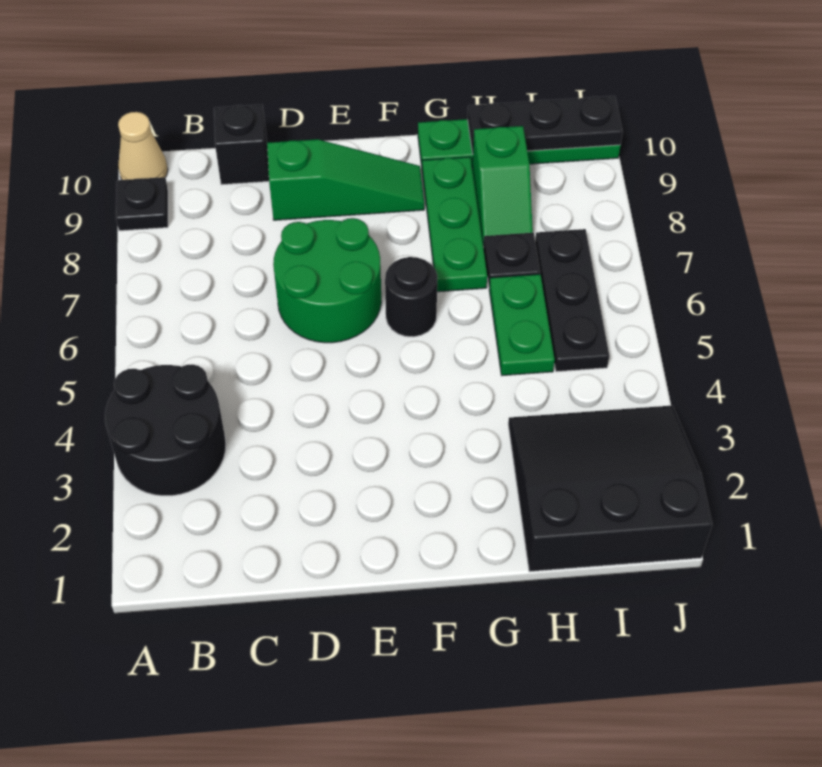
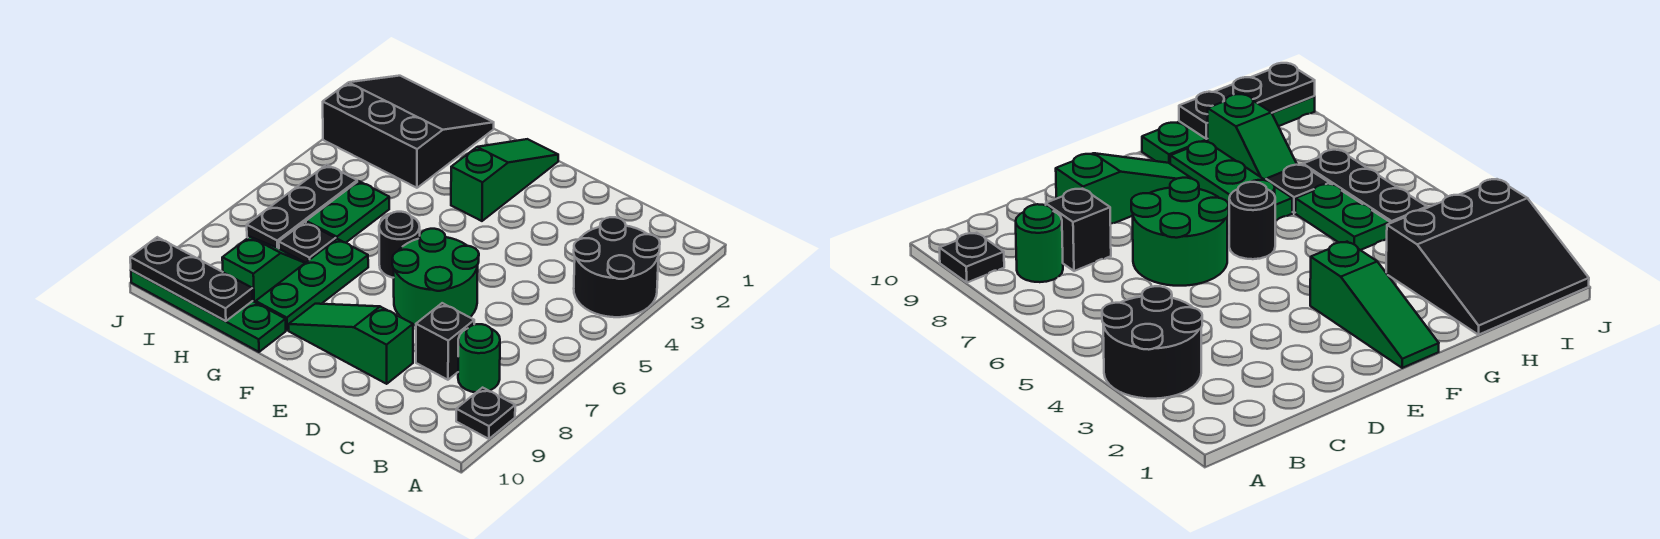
tan 1x1 cone [118,112,168,180] -> none
none -> green 1x1 round brick [458,324,500,392]
black 1x1 brick [214,105,269,185] -> black 1x1 brick moved to [416,303,474,380]
none -> green 1x3 slope [451,139,558,221]
black 3x3 slope [508,405,712,572] -> black 3x3 slope turned to [323,76,494,188]

